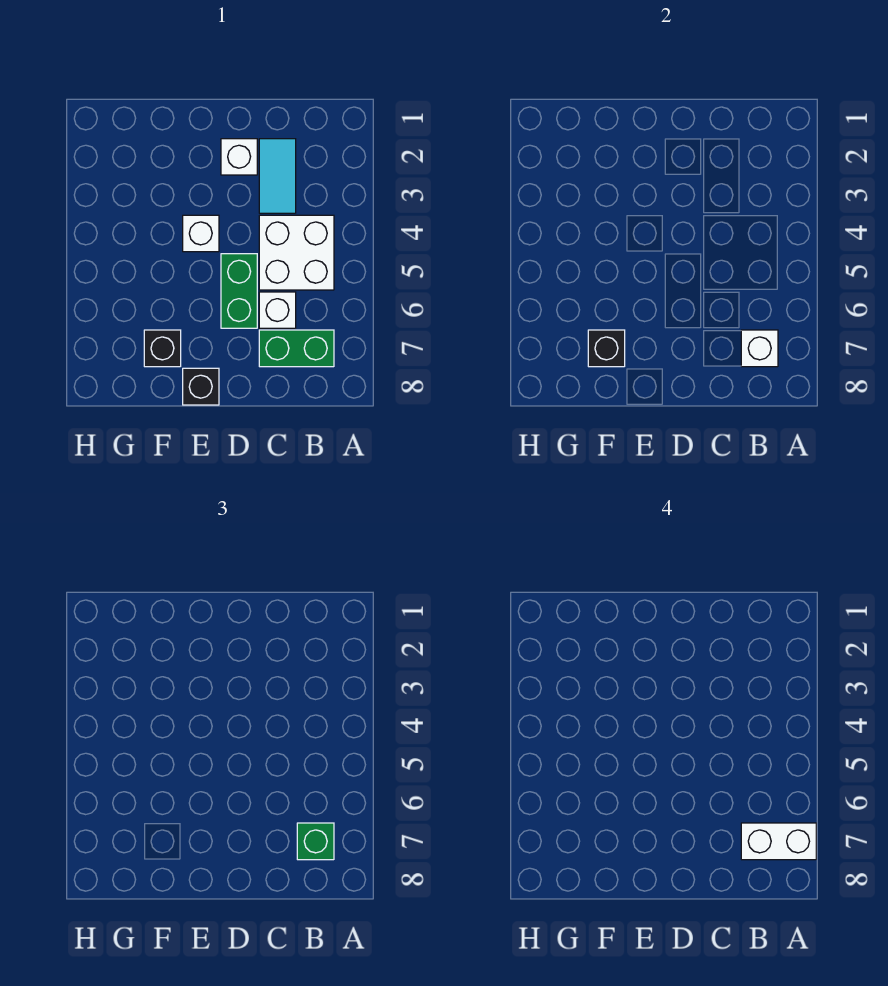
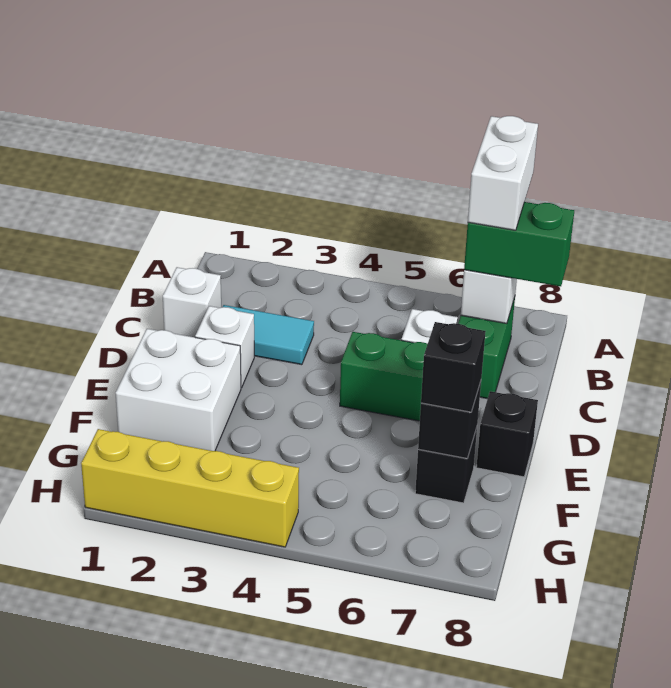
white 2x2 brick [259,215,334,290] -> white 2x2 brick moved to [116,329,241,451]
green 1x1 brick [297,823,334,860] -> green 1x2 brick [464,202,574,286]
white 1x1 brick [183,215,219,252] -> white 1x1 brick moved to [163,267,221,337]
none -> black 1x1 brick [421,322,486,412]
none -> yellow 1x4 brick [81,429,299,547]

